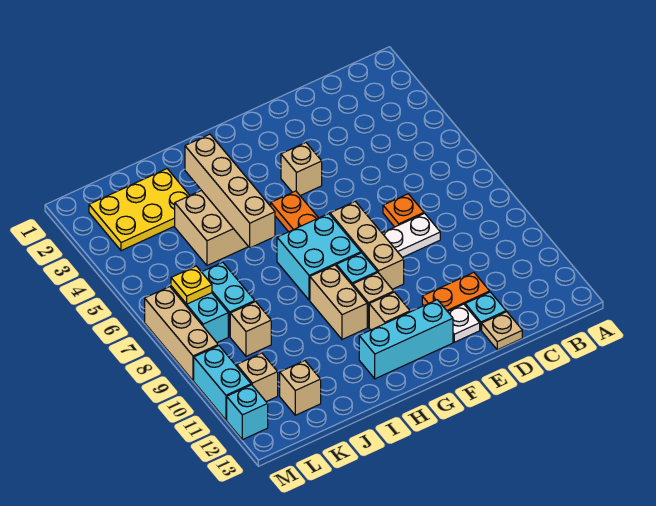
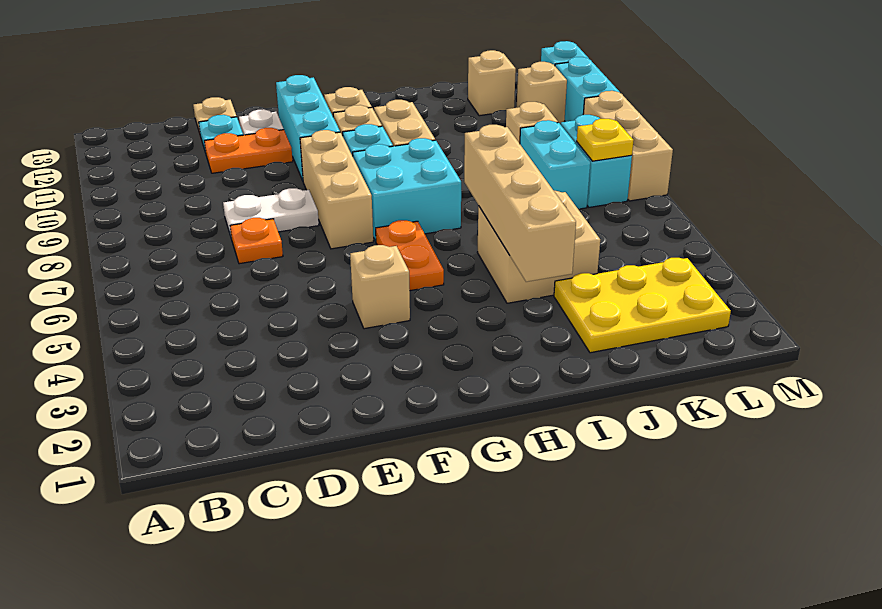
cyan 1x3 brick [359,300,453,379] -> cyan 1x3 brick turned to [276,75,340,181]

